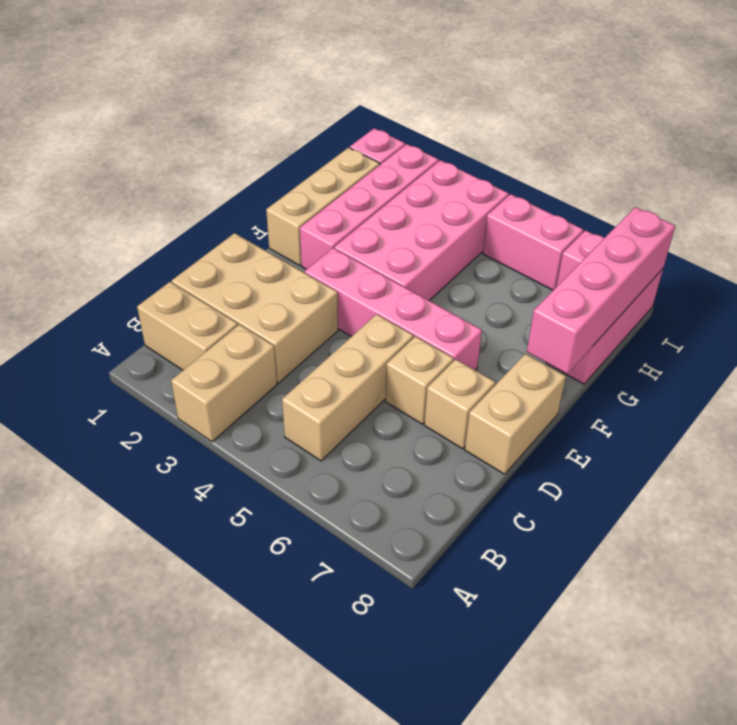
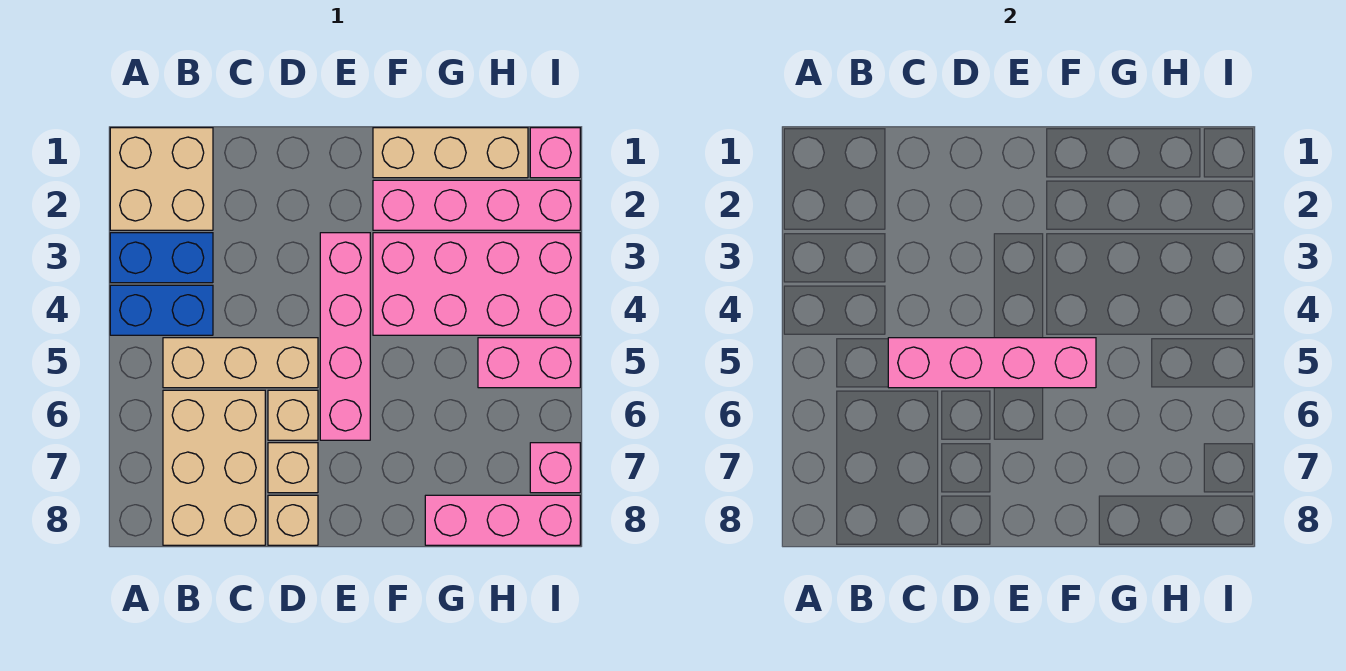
tan 1x2 brick [171,325,277,442] -> blue 1x2 brick [110,233,213,283]
none -> blue 1x2 brick [110,285,213,335]
tan 1x2 brick [137,282,238,370] -> tan 2x2 brick [110,128,213,230]
tan 2x3 brick [172,233,338,383] -> tan 2x3 brick moved to [163,390,265,545]
tan 1x2 brick [465,354,566,474] -> tan 1x1 brick [268,495,318,545]
pink 1x4 brick [527,207,675,374] -> pink 1x4 brick moved to [888,338,1096,388]
pink 1x2 brick [483,194,583,290] -> pink 1x2 brick turned to [478,338,580,388]

